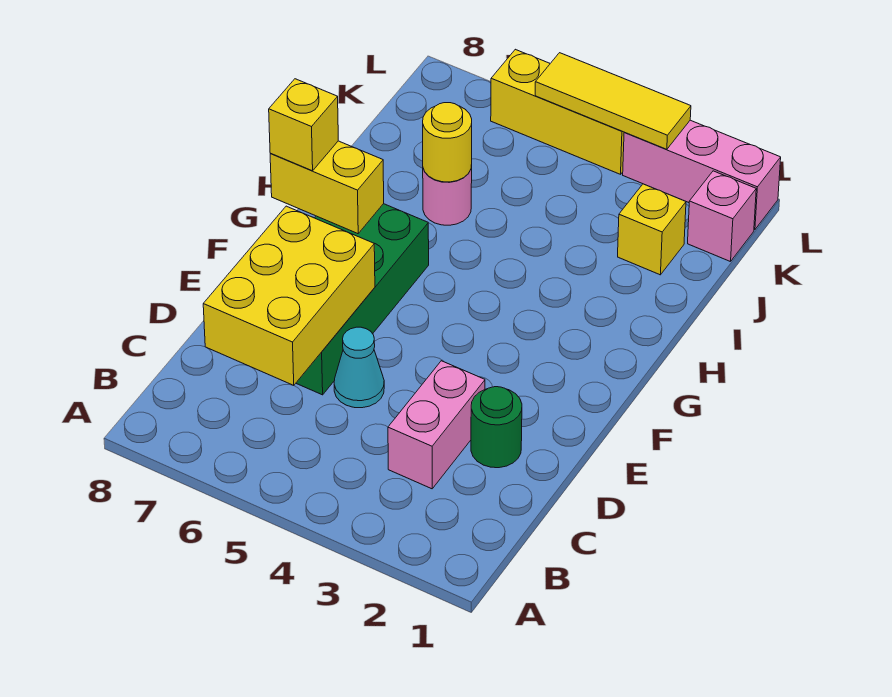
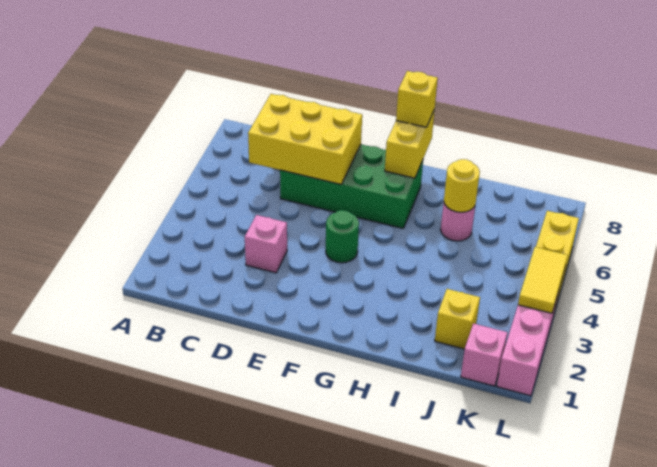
pink 1x2 brick [388,361,485,489] -> pink 1x1 brick [245,215,287,273]
green 1x1 round brick [471,387,522,468] -> green 1x1 round brick moved to [326,210,359,263]
cyan 1x1 cone [334,327,384,408] -> none
yellow 1x3 tile [535,53,691,150] -> yellow 1x2 tile [518,247,568,313]

